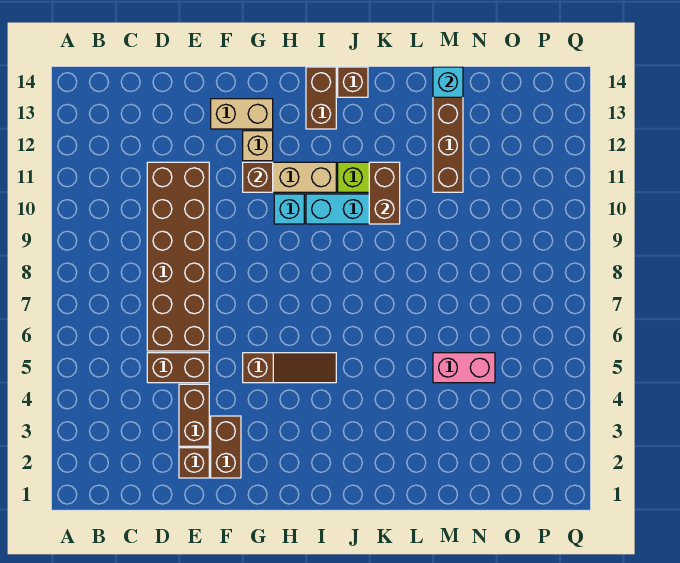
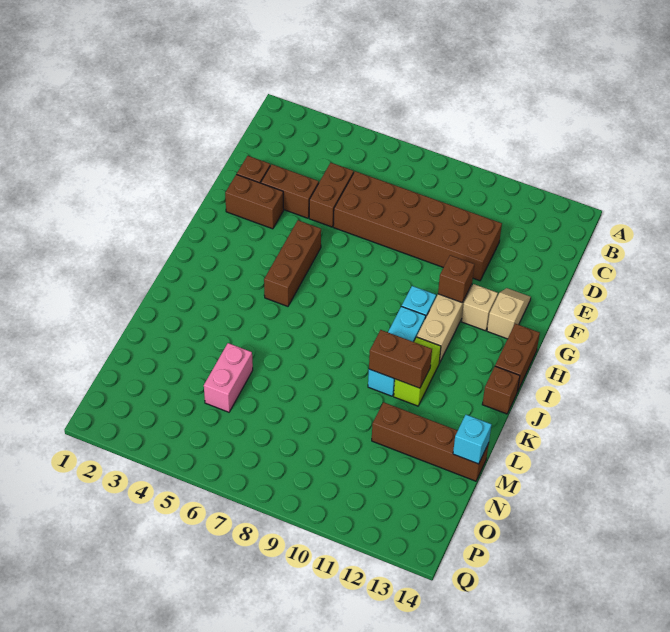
tan 1x2 brick [211,99,273,129] -> tan 1x2 slope [487,288,531,339]
brown 1x3 slope [243,353,336,383] -> brown 1x3 brick [264,220,321,306]
brown 1x2 brick [306,67,336,129] -> brown 1x2 brick turned to [495,324,540,392]

